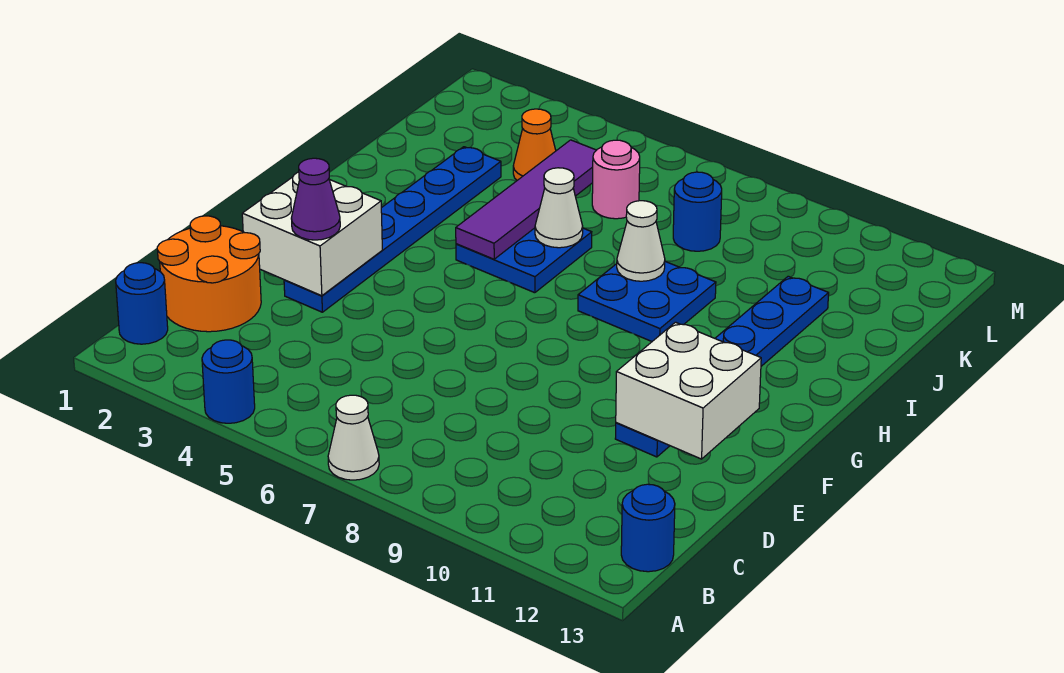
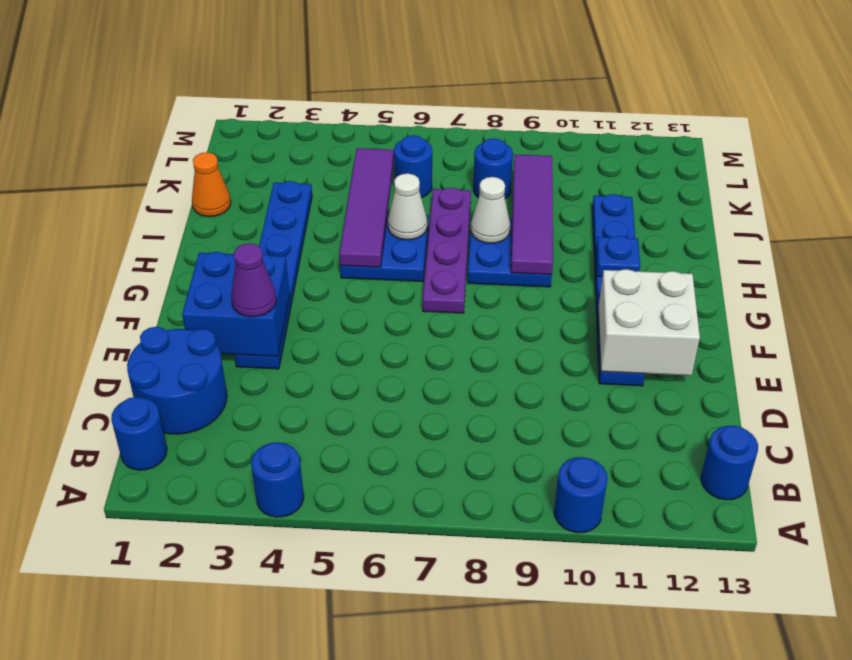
white 1x1 cone [328,395,379,480] -> none
none -> blue 1x1 round brick [554,457,608,533]
orange 2x2 round brick [157,216,261,332] -> blue 2x2 round brick [127,327,227,434]
white 2x2 brick [242,172,382,296] -> blue 2x2 brick [182,252,290,357]
none -> purple 1x4 plate [423,188,471,313]
none -> purple 1x4 tile [511,155,553,275]
none -> blue 1x1 plate [596,236,640,277]
orange 1x1 cone [513,109,556,180] -> orange 1x1 cone moved to [192,152,231,217]
pink 1x1 round brick [592,140,640,219] -> blue 1x1 round brick [394,135,432,197]

